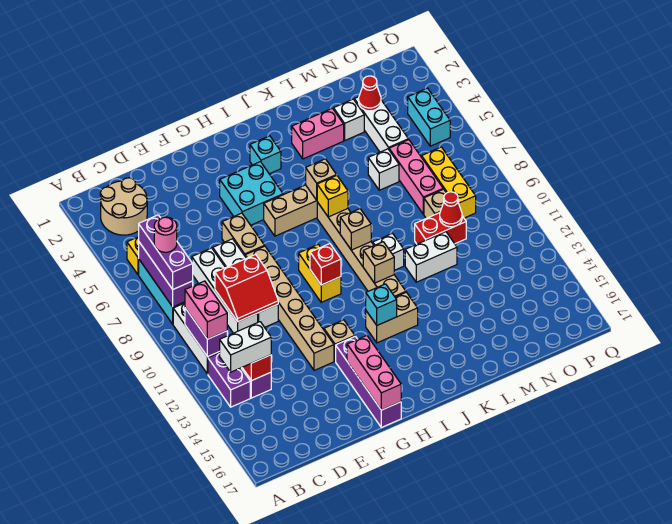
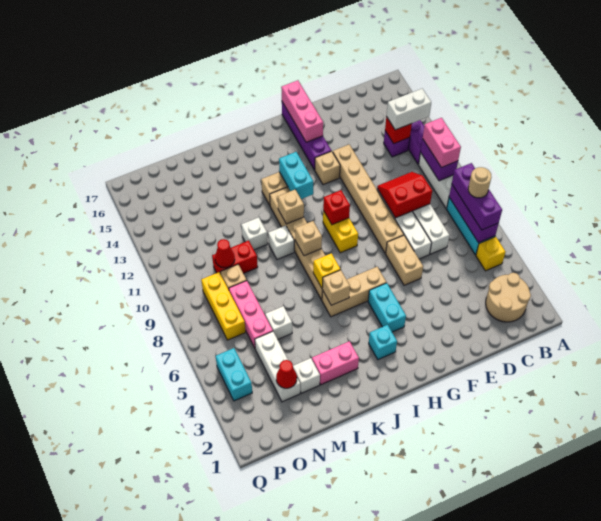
pink 1x1 round brick [154,217,177,252] -> tan 1x1 round brick [468,167,491,198]
cyan 2x2 brick [220,162,283,225] -> cyan 1x2 brick [368,283,406,332]
cyan 1x1 brick [366,284,397,325] -> cyan 1x2 brick [279,152,313,199]
white 1x2 brick [405,232,457,282] -> white 1x1 brick [241,217,268,250]

